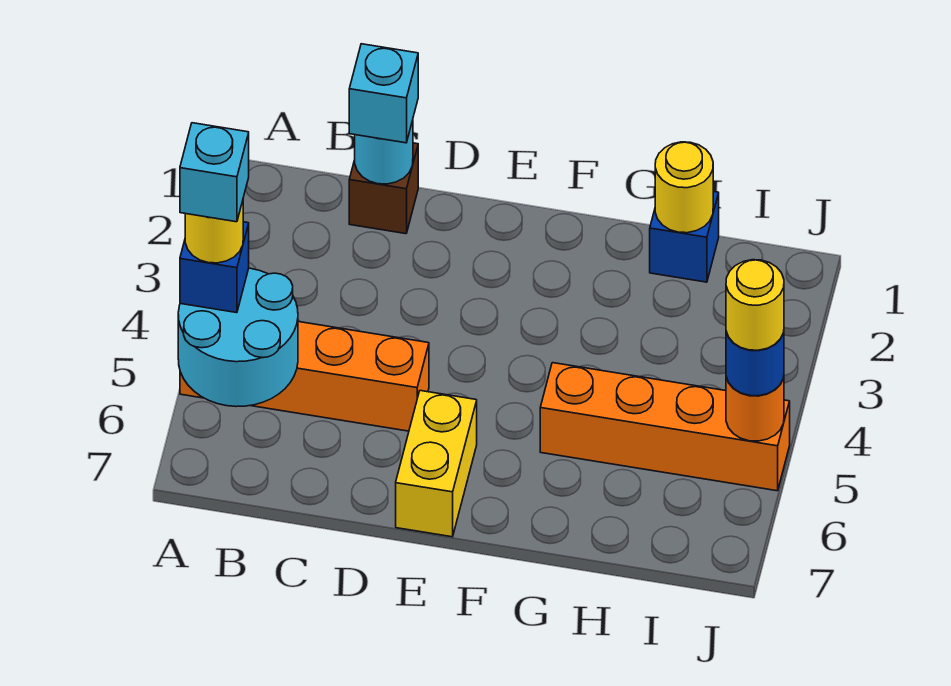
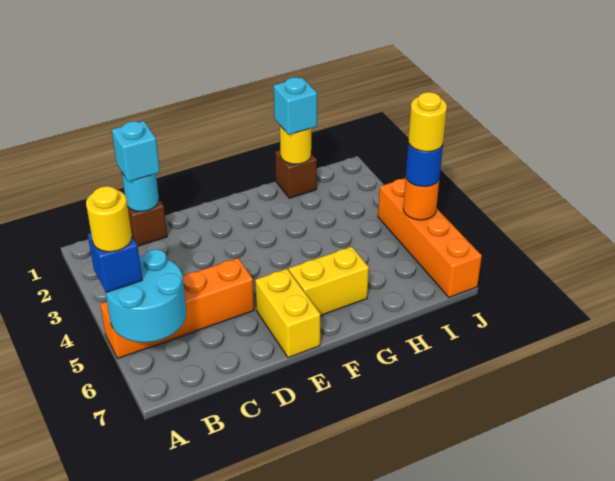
cyan 1x1 brick [180,123,249,222] -> cyan 1x1 brick moved to [274,77,317,135]
none -> yellow 1x2 brick [289,247,369,316]
orange 1x4 brick [540,363,790,491] -> orange 1x4 brick turned to [378,178,482,297]
blue 1x1 brick [650,191,719,282] -> brown 1x1 brick [275,150,317,198]

